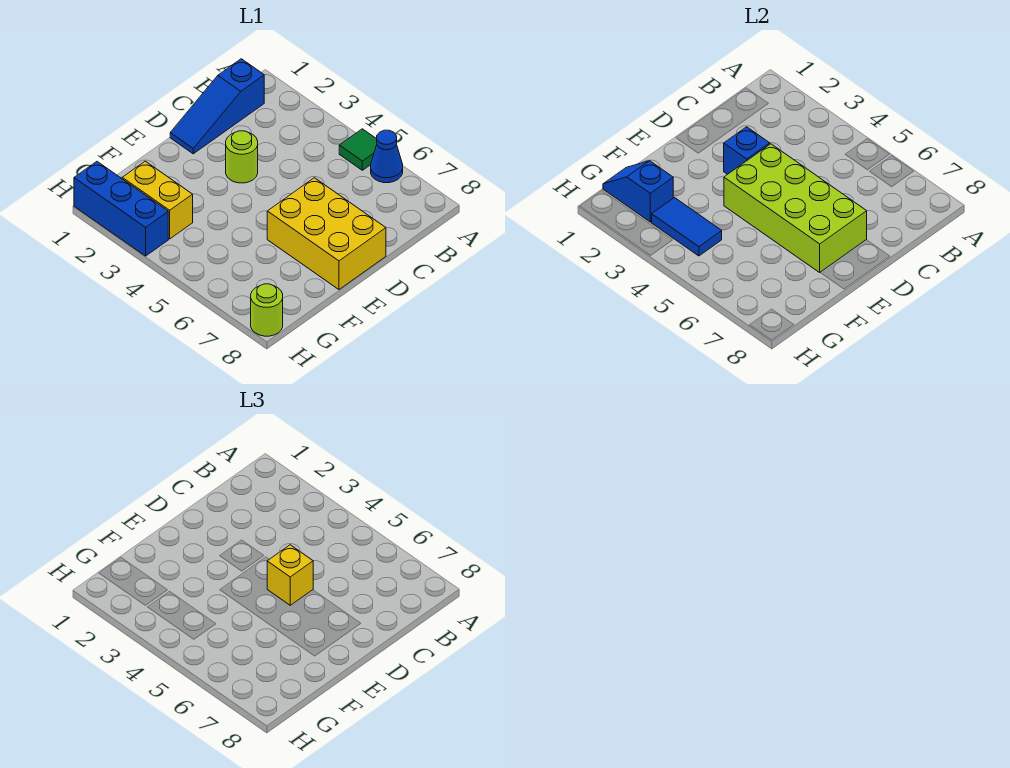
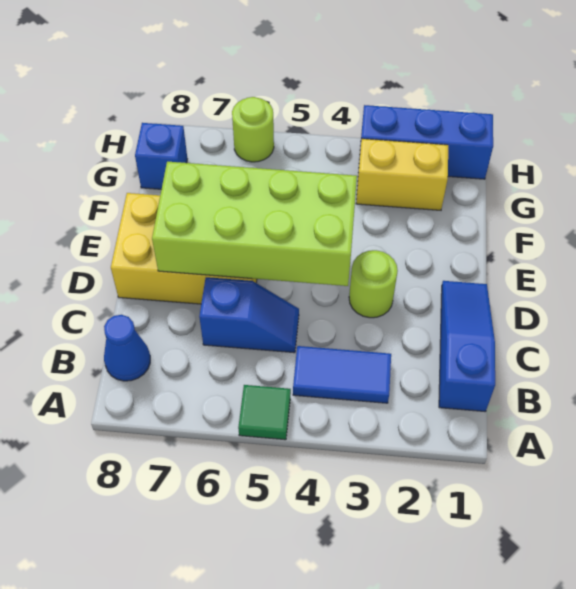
blue 1x1 cone [371,130,403,183] -> blue 1x1 cone moved to [104,315,150,381]
blue 1x1 brick [724,127,770,174] -> blue 1x1 brick moved to [135,123,187,189]
yellow 1x1 brick [267,545,313,605] -> none
blue 1x2 slope [603,161,673,222] -> blue 1x2 slope moved to [199,277,299,353]
blue 1x2 tile [652,198,722,256] -> blue 1x2 tile moved to [293,346,391,403]
lime 1x1 round brick [251,284,283,336] -> lime 1x1 round brick moved to [232,97,274,162]

